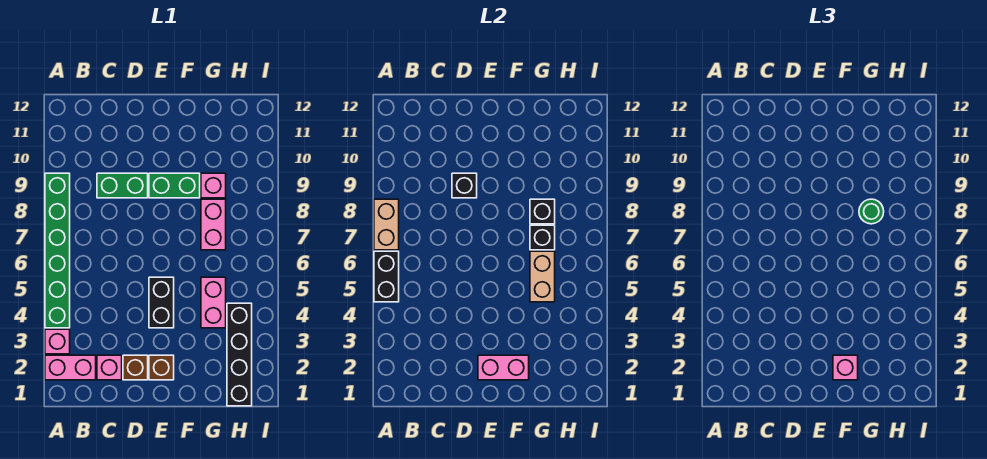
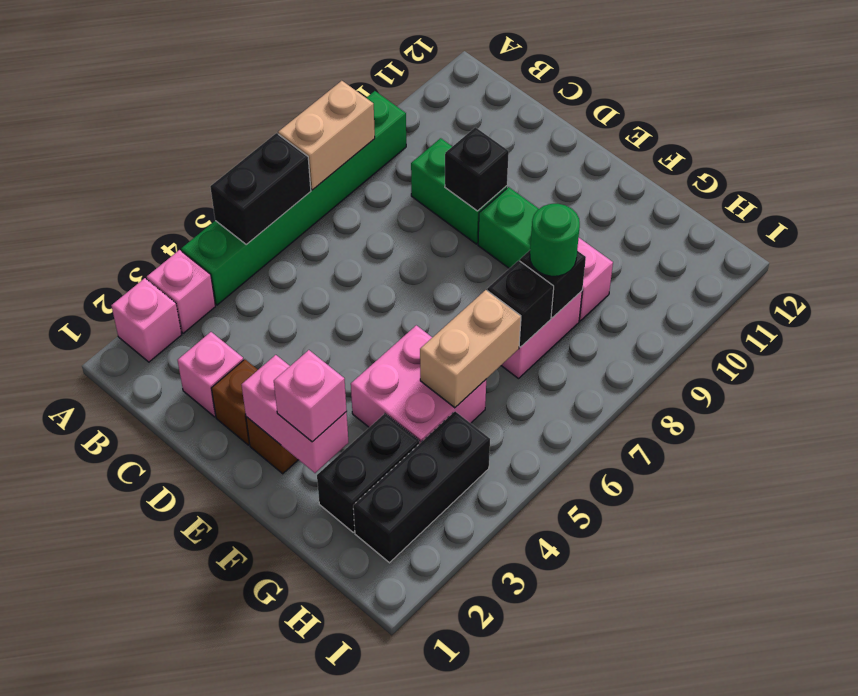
pink 1x2 brick [45,355,96,380] -> pink 1x1 brick [111,278,182,362]
black 1x2 brick [149,277,174,328] -> black 1x2 brick moved to [317,414,419,532]
pink 1x2 brick [201,277,226,328] -> pink 2x2 brick [351,325,486,444]
black 1x4 brick [227,303,252,406] -> black 1x3 brick [353,411,490,563]

